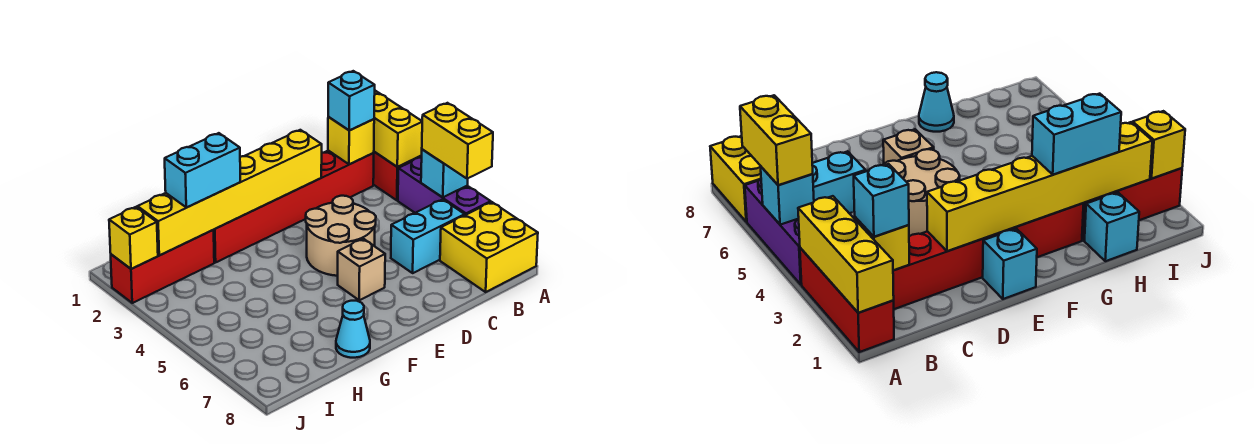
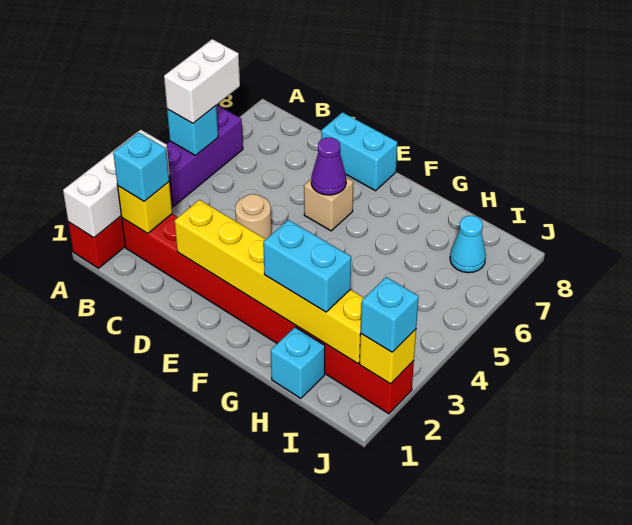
yellow 1x3 brick [374,91,422,167] -> white 1x3 brick [63,130,170,238]
yellow 1x2 brick [422,103,493,179] -> white 1x2 brick [164,39,240,123]
yellow 2x2 brick [440,202,538,292] -> none
cyan 1x2 brick [391,199,465,273] -> cyan 1x2 brick moved to [321,112,397,191]
tan 2x2 round brick [306,196,376,276] -> tan 1x1 round brick [235,194,271,239]
cyan 1x1 brick [983,229,1037,299] -> cyan 1x1 brick moved to [361,277,419,352]
none -> purple 1x1 cone [311,138,346,195]
cyan 1x1 cone [336,301,370,358] -> cyan 1x1 cone moved to [450,216,486,273]

